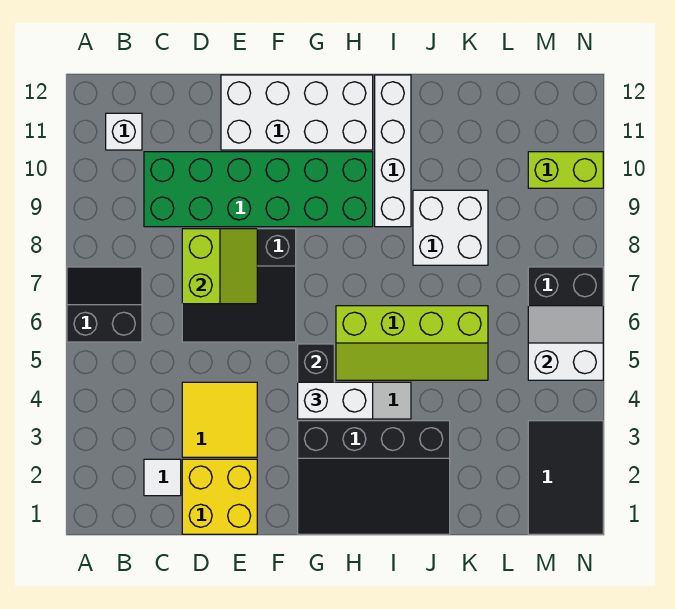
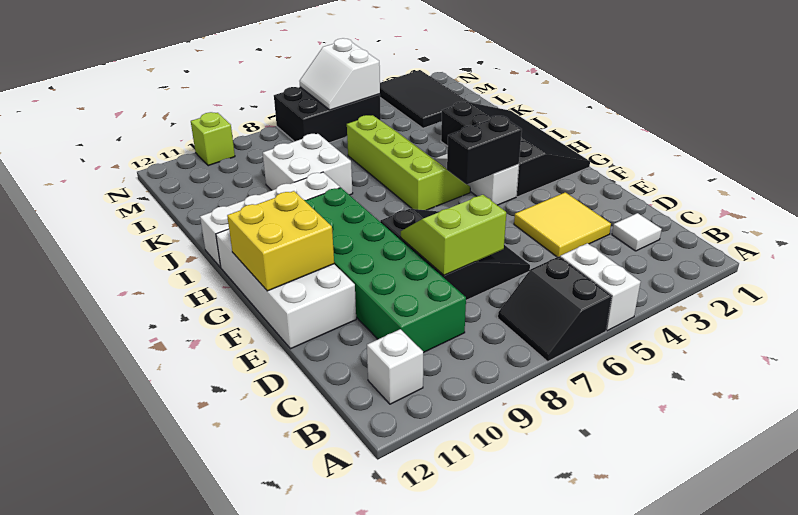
yellow 2x2 brick [182,459,257,534] -> yellow 2x2 brick moved to [227,191,334,291]
white 1x2 brick [298,382,373,419] -> white 1x2 brick moved to [560,243,641,331]
black 2x3 tile [528,421,603,534] -> black 2x3 tile turned to [380,70,468,128]
lime 1x2 brick [528,152,603,188] -> lime 1x1 brick [191,112,235,166]

